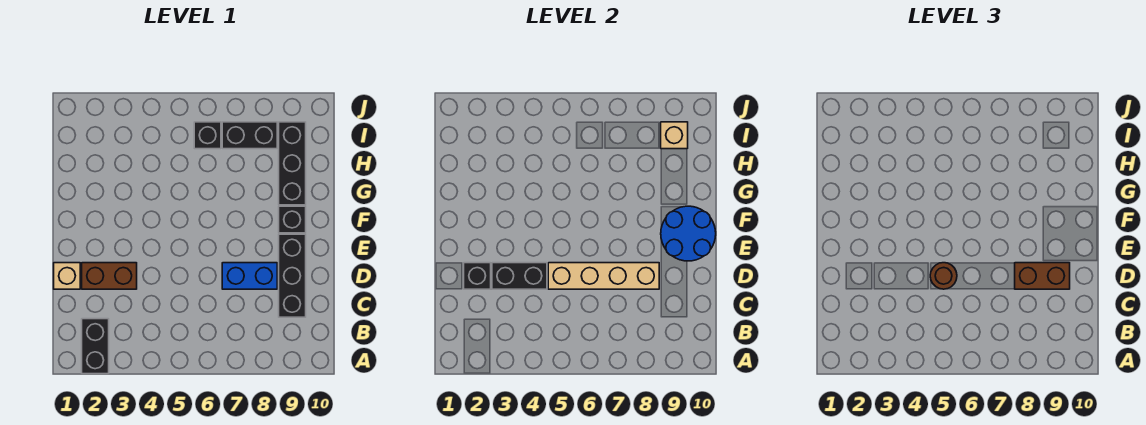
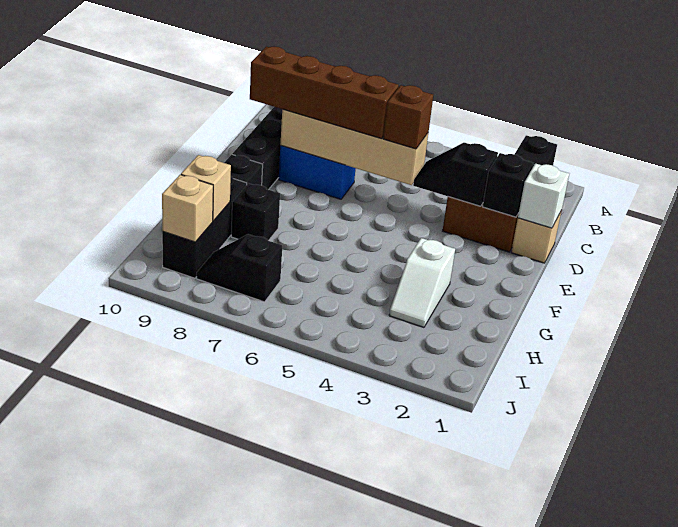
none -> white 1x1 brick [518,164,569,228]
black 1x2 brick [492,263,547,289] -> black 1x2 slope [413,143,498,206]
brown 1x1 round brick [930,263,957,289] -> brown 1x1 brick [383,85,433,149]
brown 1x2 brick [1015,263,1070,289] -> brown 1x4 brick [250,47,399,139]
blue 2x2 round brick [661,206,716,261] -> none
none -> white 1x2 slope [389,238,455,327]
none -> tan 1x1 brick [181,155,231,221]
black 1x1 brick [194,122,221,149] -> black 1x1 brick moved to [231,183,280,241]
black 1x2 brick [222,122,277,149] -> black 1x2 slope [197,234,282,302]

